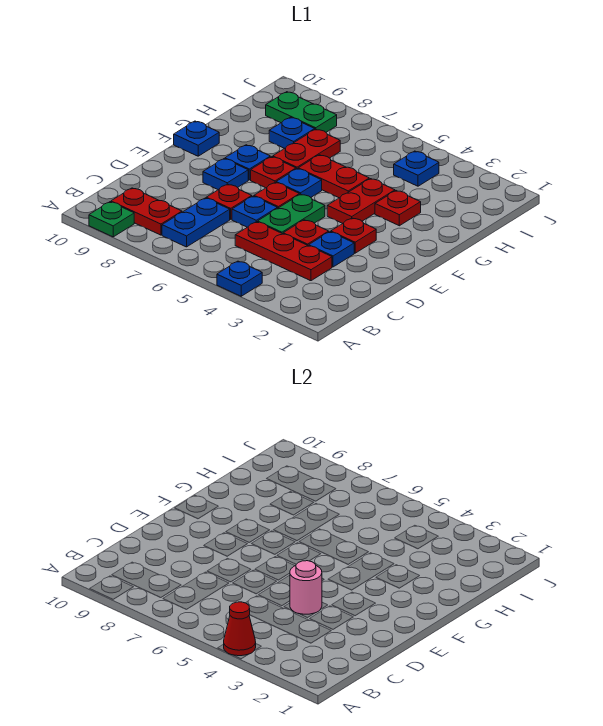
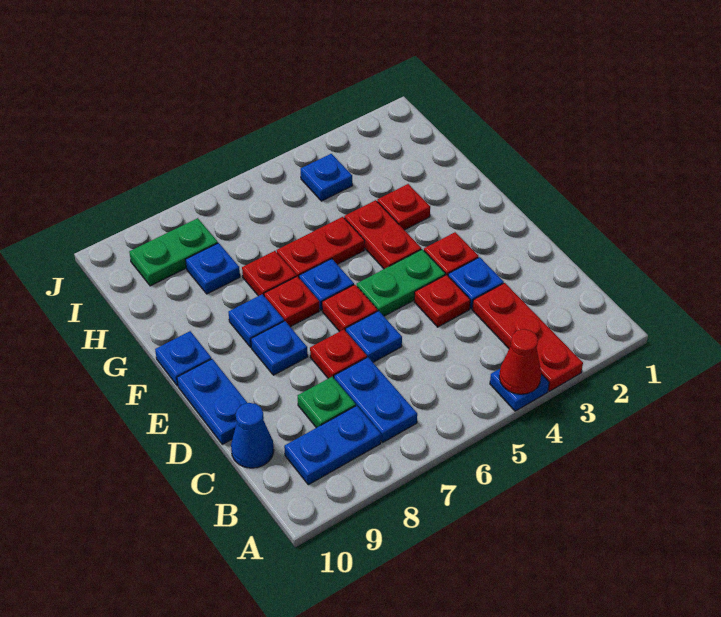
green 1x1 plate [89,202,134,237] -> green 1x1 plate moved to [298,377,356,428]
red 1x2 plate [111,188,182,235] -> blue 1x2 plate [284,406,381,485]
red 1x3 plate [235,222,332,281] -> red 1x3 plate turned to [472,283,583,391]
none -> blue 1x1 cone [231,403,274,468]
pink 1x1 round brick [290,561,322,614] -> none
green 1x2 plate [258,194,325,234] -> green 1x2 plate turned to [357,249,445,316]
none -> blue 1x2 plate [177,359,247,444]
red 1x2 plate [273,129,340,169] -> red 1x1 plate [242,251,296,296]

